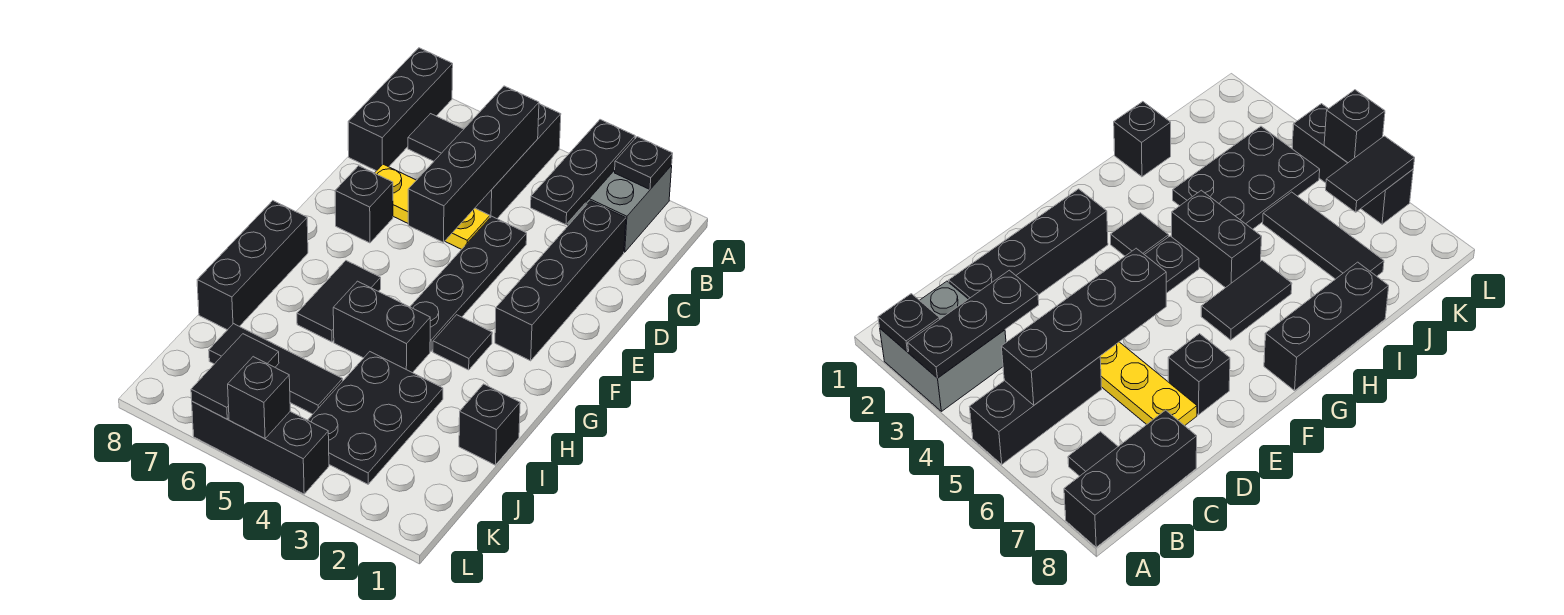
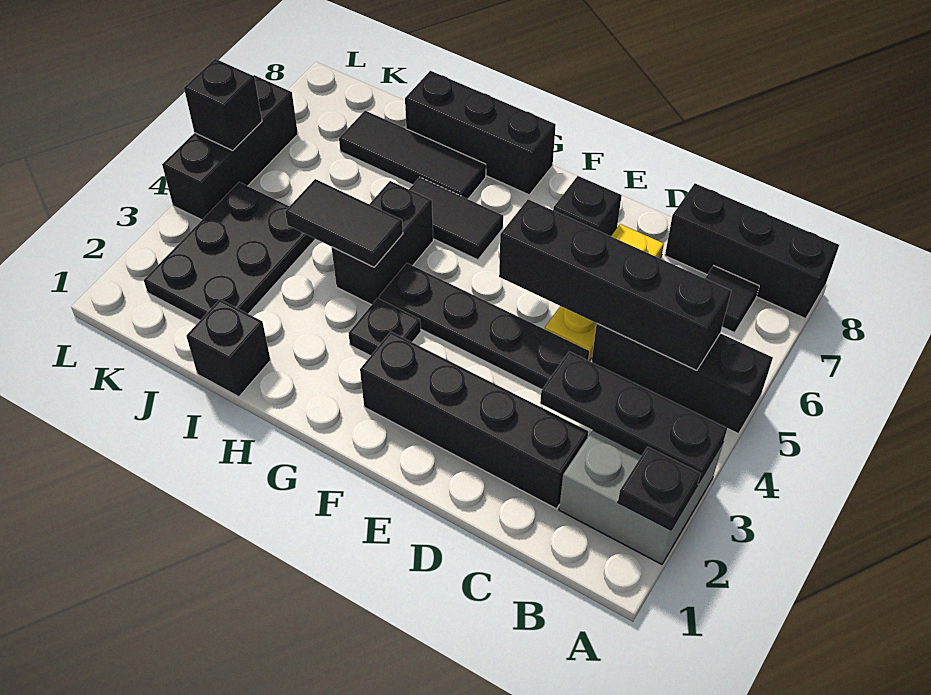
black 1x1 tile [433,315,492,370] -> black 1x1 plate [349,298,421,356]
black 2x3 plate [308,352,443,484] -> black 2x3 plate turned to [144,182,315,320]
black 1x3 tile [209,324,343,414] -> black 1x3 tile turned to [339,111,486,199]
black 1x2 tile [191,334,279,419] -> black 1x2 tile moved to [285,179,403,267]

